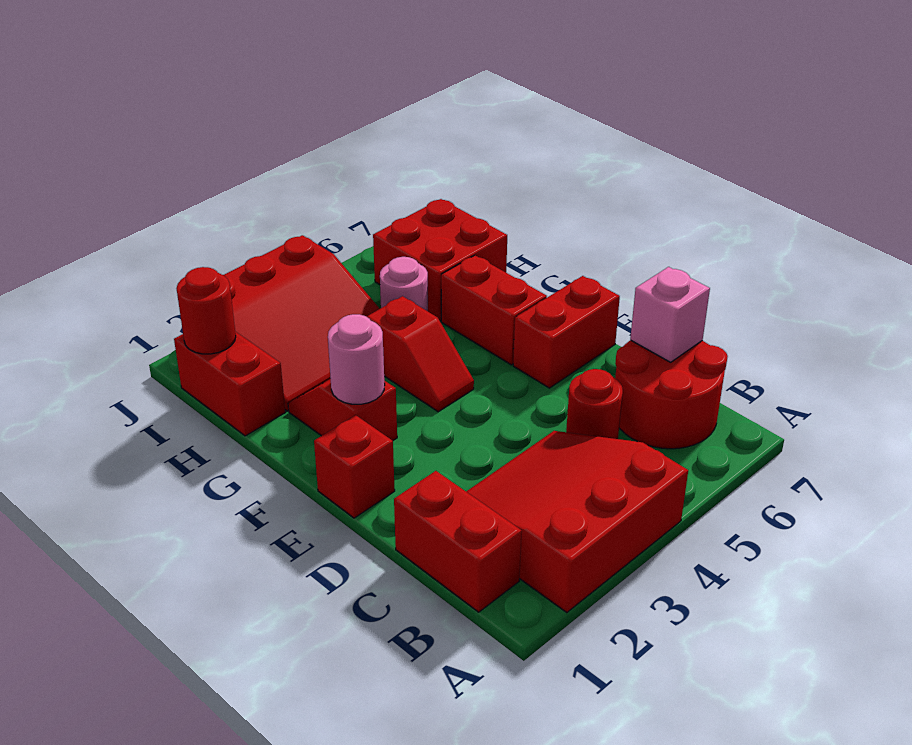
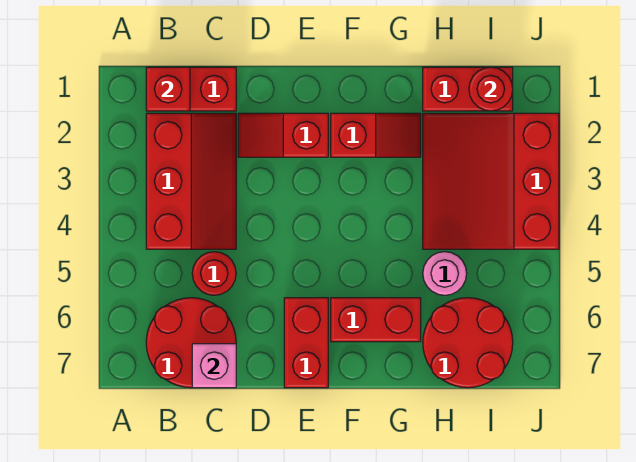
red 3x3 slope [466,431,688,613] -> red 2x3 slope [146,113,236,249]
red 1x1 brick [314,415,395,518] -> red 1x1 brick moved to [146,67,190,111]
pink 1x1 round brick [328,314,385,404] -> none
red 1x2 slope [366,296,474,412] -> red 1x2 slope moved to [238,113,328,157]
red 2x2 brick [373,199,507,321] -> red 2x2 round brick [423,298,513,388]

